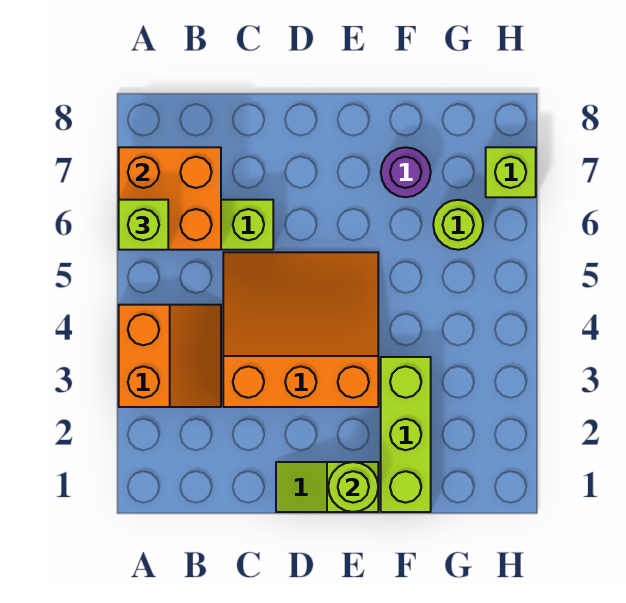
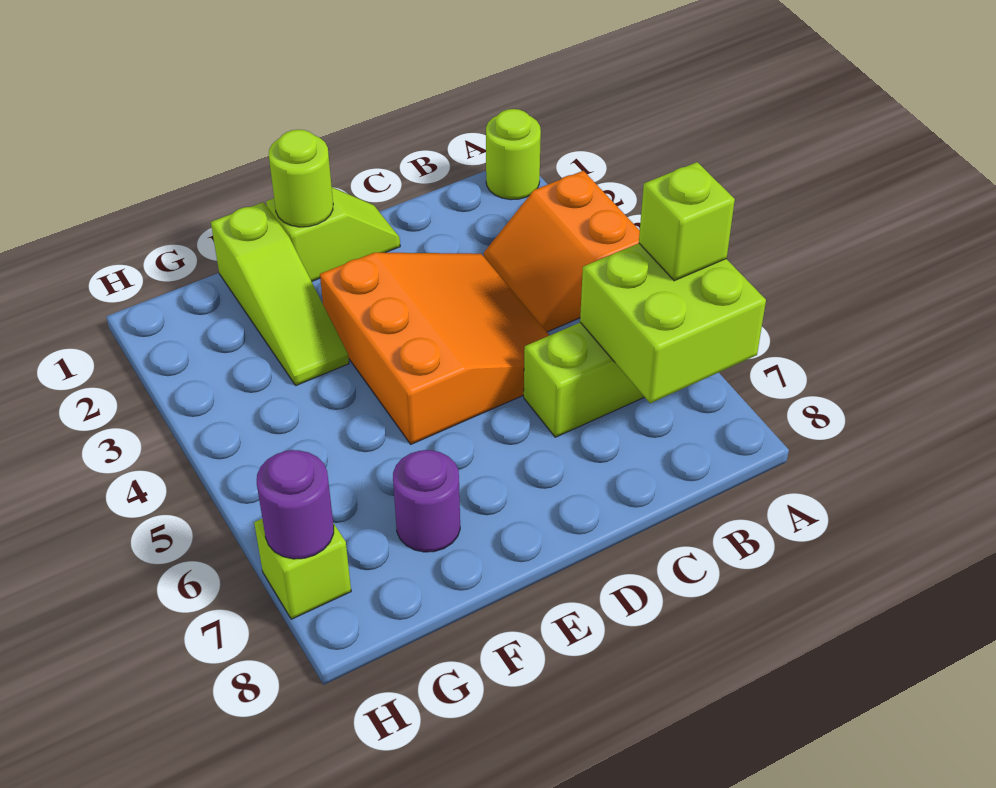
orange 2x2 brick [119,147,221,250] -> lime 2x2 brick [580,244,766,403]
orange 3x3 slope [223,252,378,407] -> orange 3x3 slope turned to [320,253,549,444]
lime 1x3 brick [381,357,431,512] -> lime 1x3 slope [211,202,349,386]
lime 1x1 round brick [433,200,483,250] -> lime 1x1 round brick moved to [486,109,541,200]
none -> purple 1x1 round brick [257,450,334,559]

